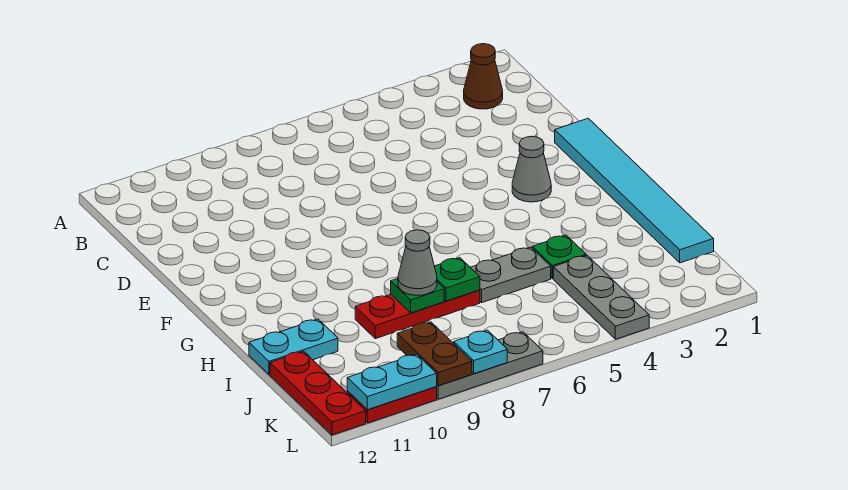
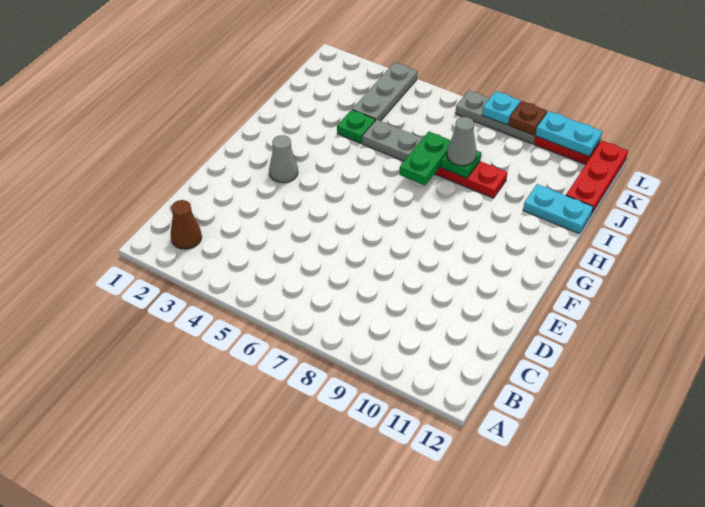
cyan 1x6 tile [555,118,714,263] -> none
green 1x1 plate [434,258,480,301] -> green 1x2 plate [399,132,451,186]
brown 1x2 plate [397,322,472,386] -> brown 1x1 plate [509,101,547,135]

